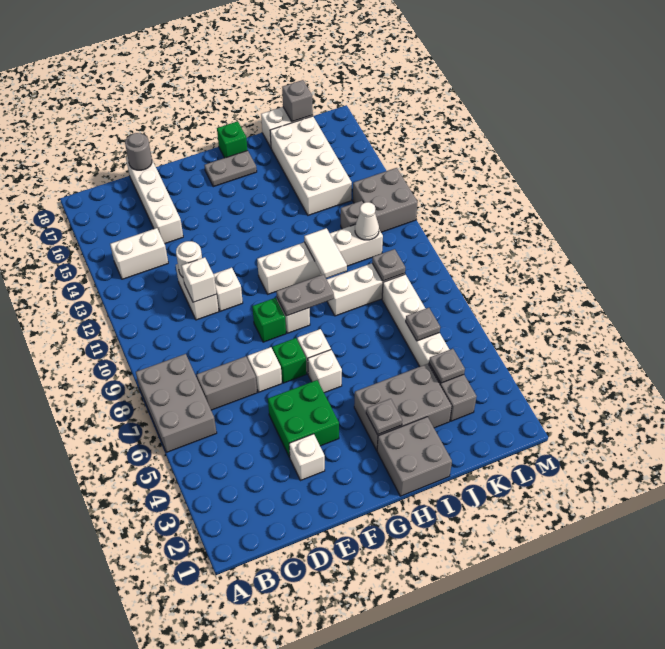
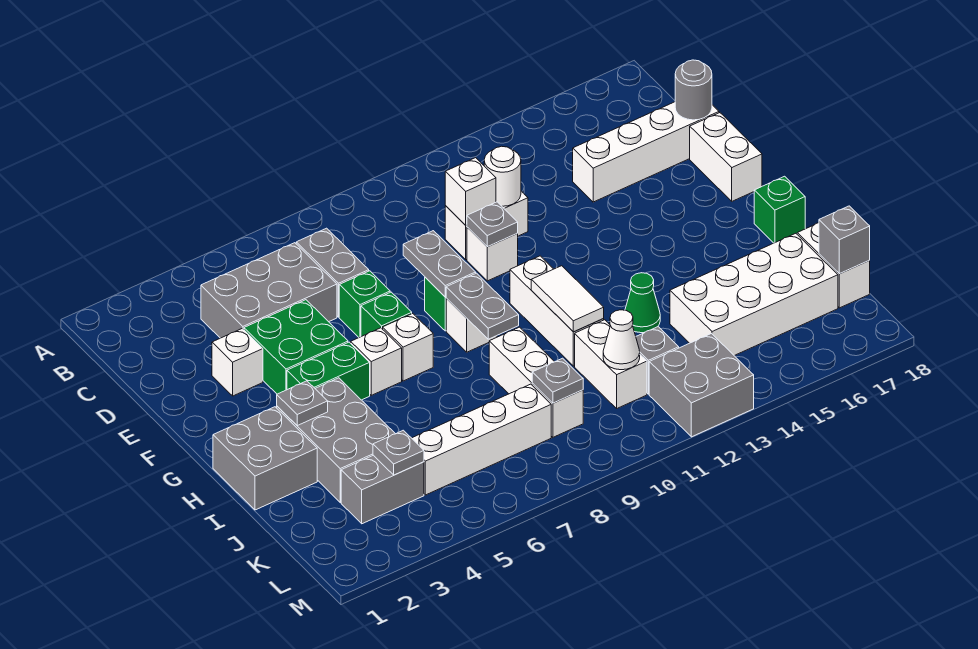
grey 2x3 brick [136,354,217,452] -> grey 2x3 brick moved to [201,243,337,338]
white 1x2 brick [110,228,168,279] -> white 1x2 brick moved to [690,113,762,201]
white 1x1 brick [247,347,282,392] -> green 1x1 brick [339,271,390,337]
none -> green 1x2 brick [287,342,370,400]
grey 1x2 plate [205,150,257,187] -> grey 1x2 plate moved to [403,231,476,297]
white 1x2 tile [304,228,347,278] -> white 1x2 tile turned to [531,266,604,332]
none -> green 1x1 cone [625,273,660,333]
grey 1x1 plate [406,308,440,341] -> grey 1x1 plate moved to [467,202,518,247]

